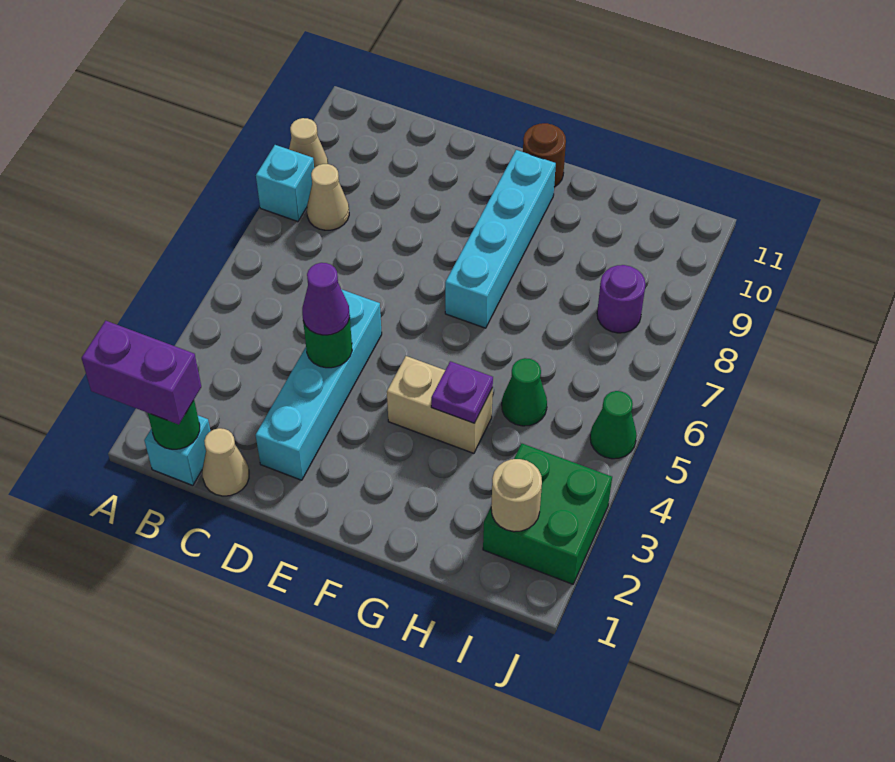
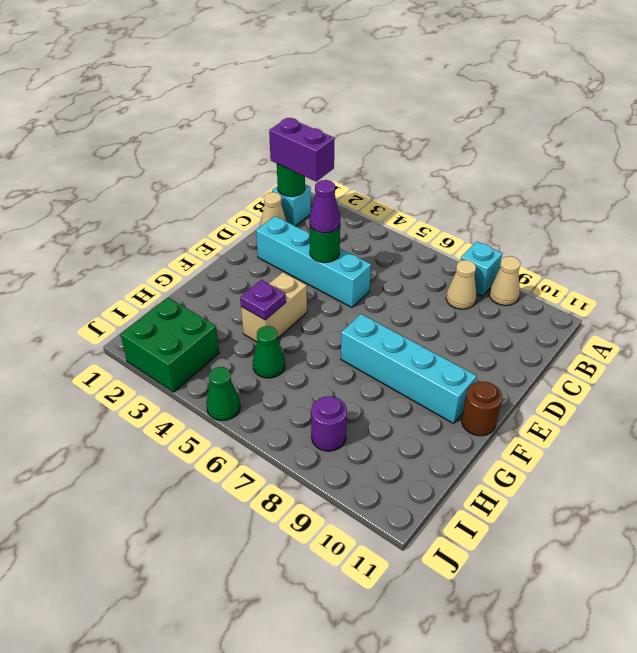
purple 1x2 brick [82,321,201,425] -> purple 1x2 brick turned to [269,118,335,181]
tan 1x1 round brick [491,459,542,532] -> none

